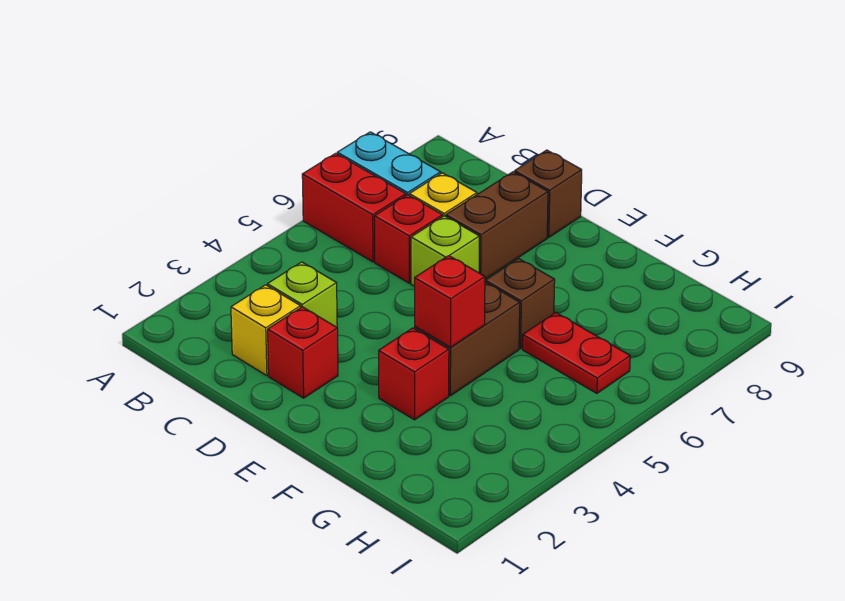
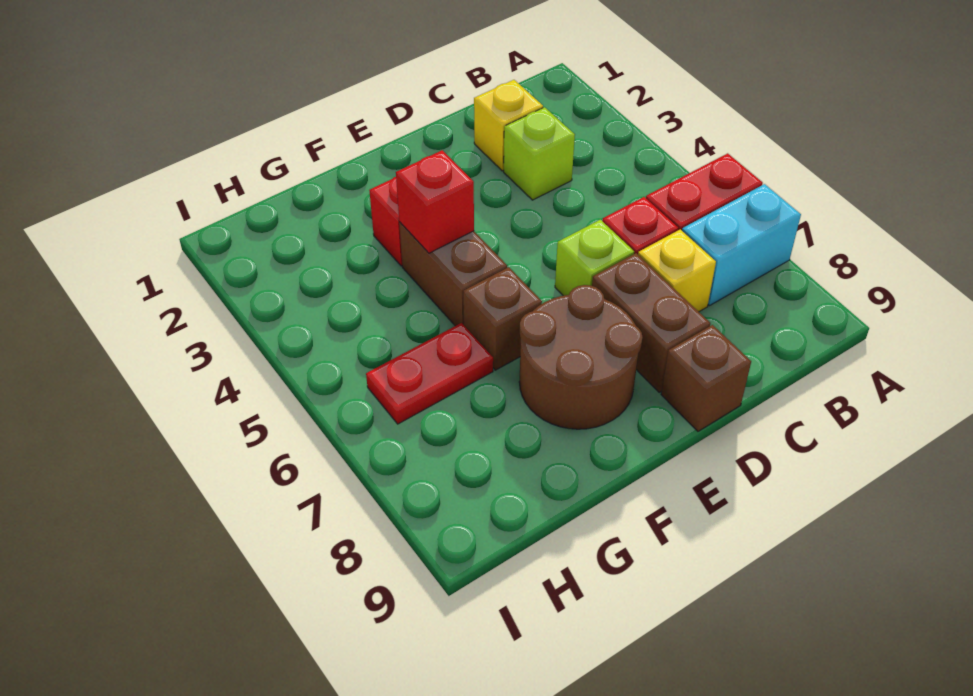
red 1x1 brick [268,307,338,398] -> none
none -> brown 2x2 round brick [519,285,643,429]

